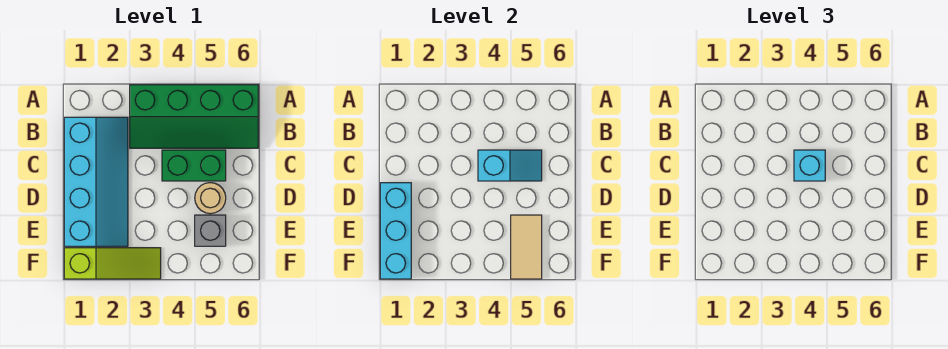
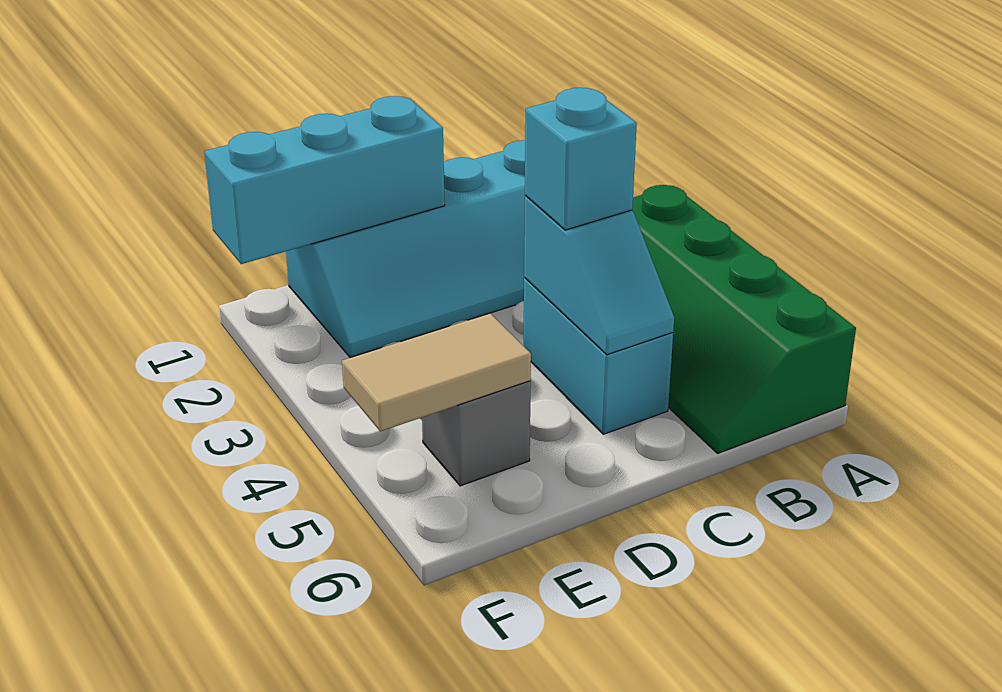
green 1x2 brick [162,150,226,181] -> cyan 1x2 brick [524,278,673,434]
tan 1x1 round brick [195,183,226,214] -> none
lime 1x3 slope [64,248,161,279] -> none

